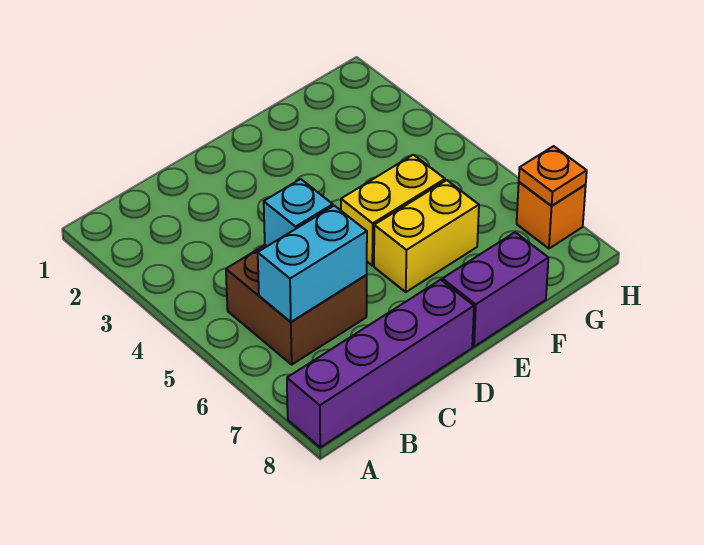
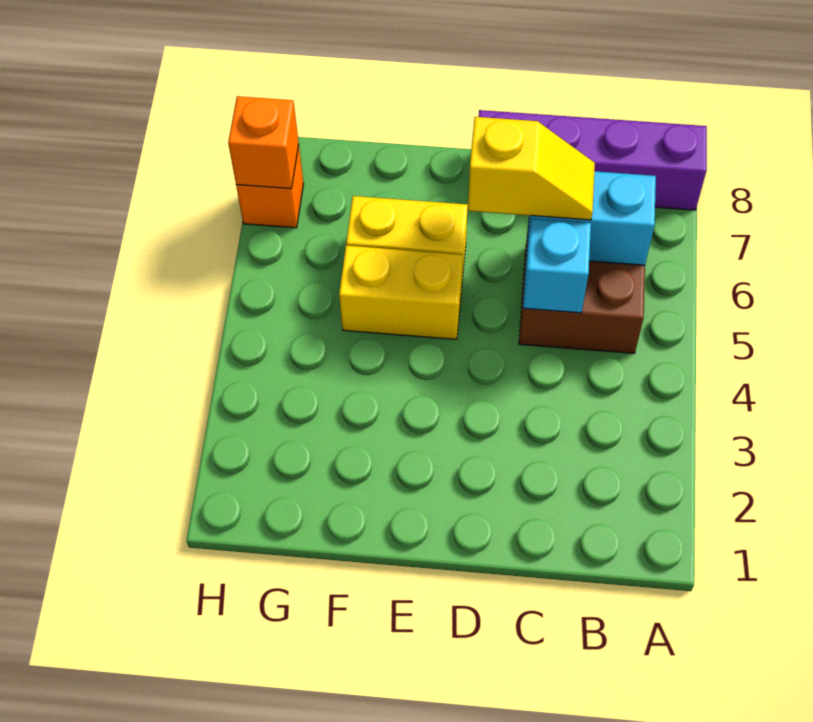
none -> yellow 1x2 slope [468,117,595,220]
purple 1x2 brick [442,232,548,347] -> none
orange 1x1 plate [519,146,587,206] -> orange 1x1 brick [228,96,299,189]

